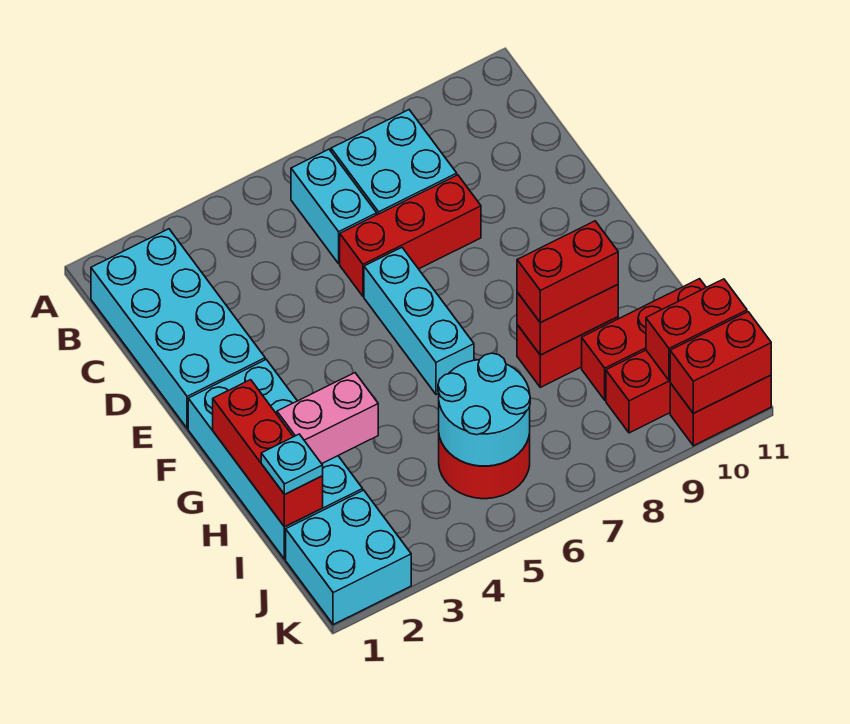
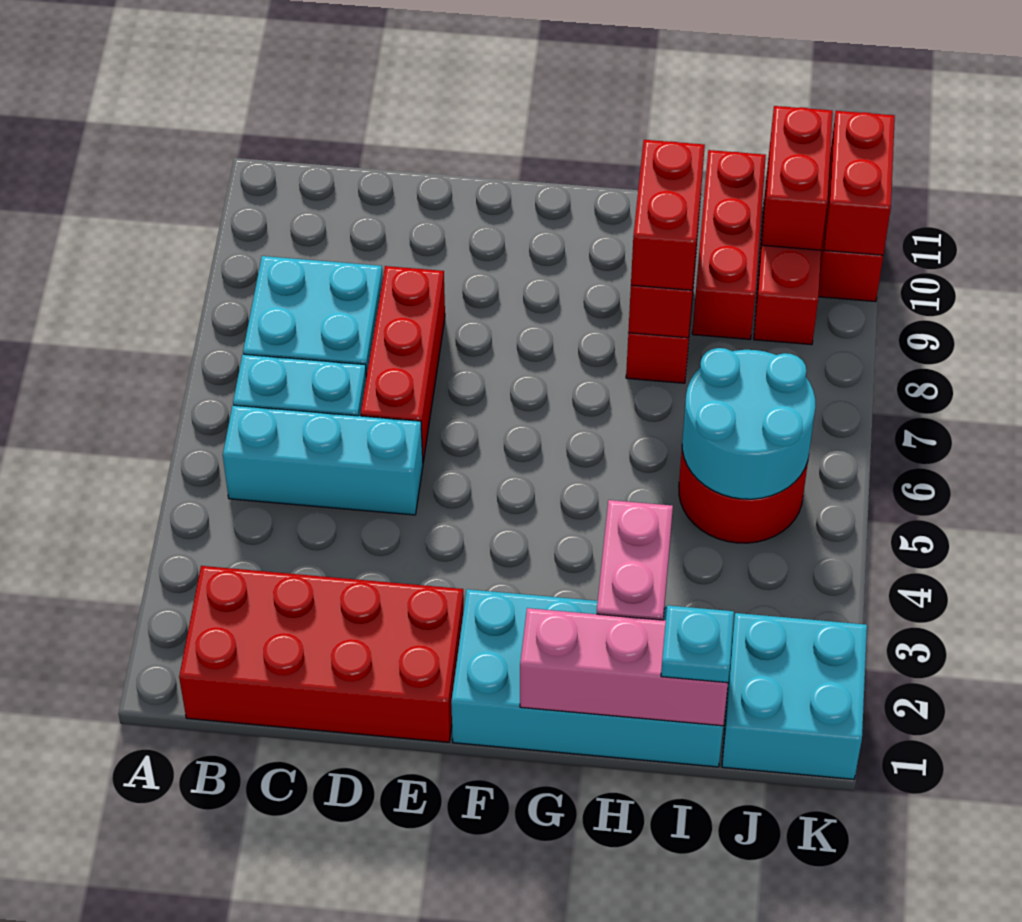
cyan 2x4 brick [91,229,265,429] -> red 2x4 brick [179,566,464,742]
cyan 1x3 brick [364,248,474,394] -> cyan 1x3 brick moved to [223,405,423,515]
red 1x3 brick [213,380,323,527] -> pink 1x3 brick [520,608,728,726]

